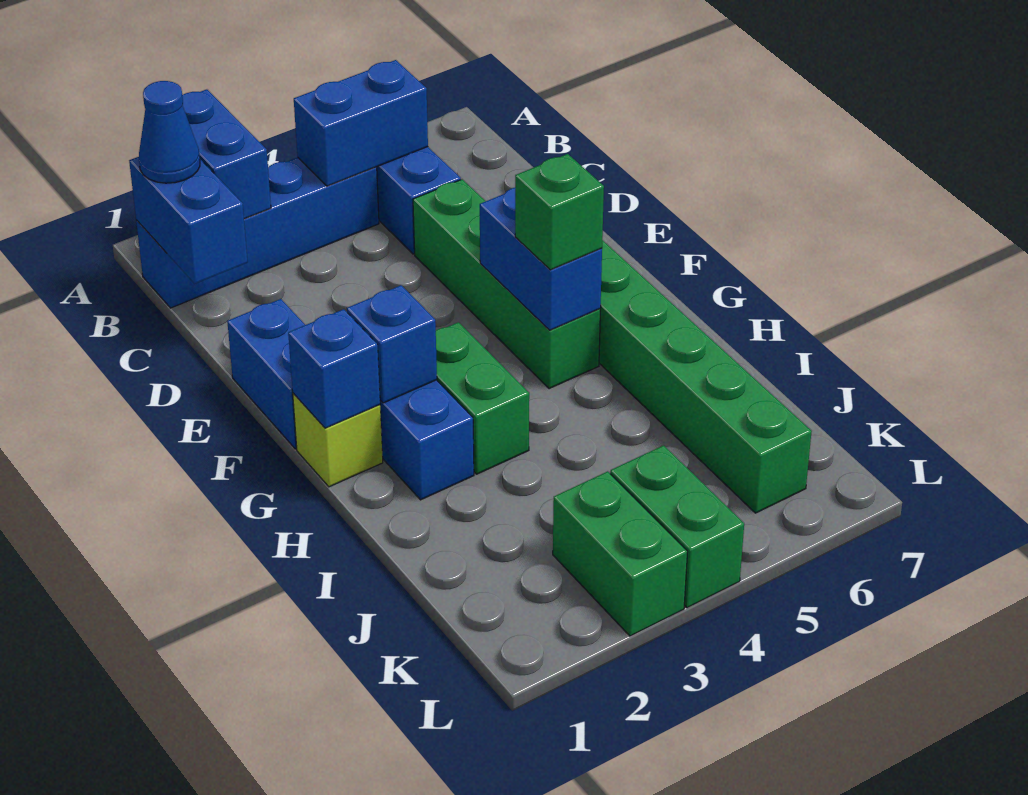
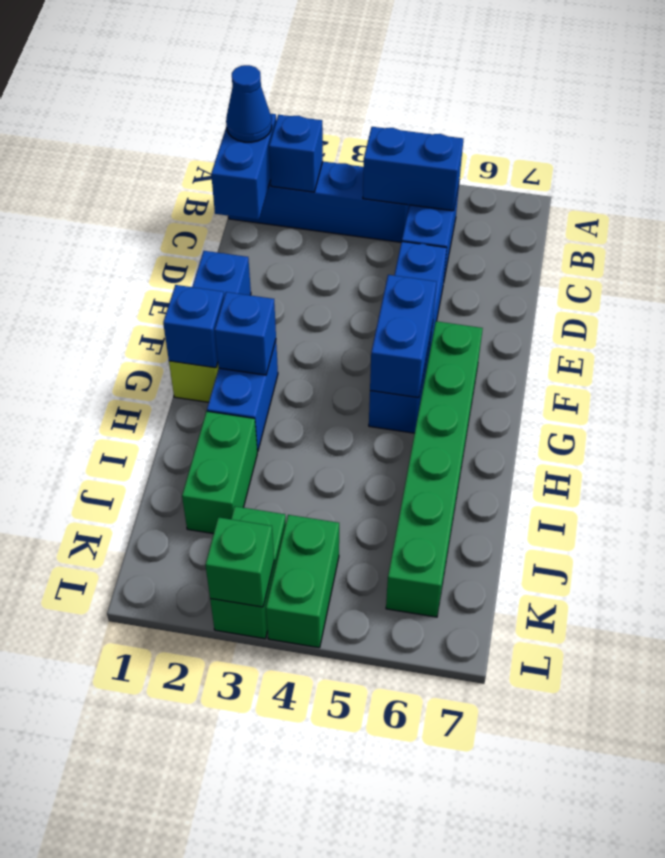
blue 1x2 brick [182,89,271,219] -> blue 1x1 brick [269,115,323,192]
green 1x4 brick [413,179,600,389] -> blue 1x4 brick [369,241,447,433]
green 1x2 brick [436,322,529,474] -> green 1x2 brick moved to [182,411,257,534]
green 1x1 brick [515,154,604,270] -> green 1x1 brick moved to [205,517,274,607]

